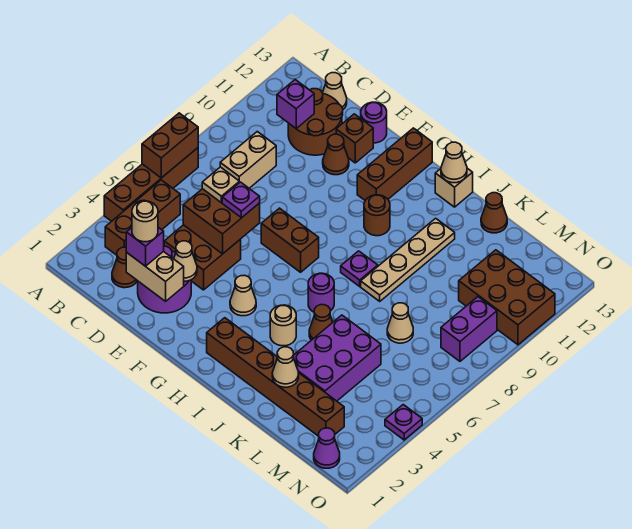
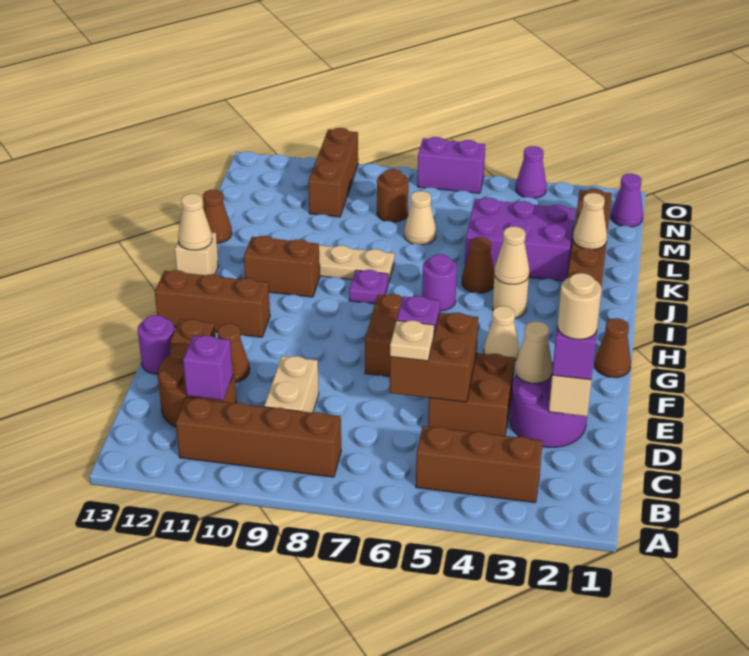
brown 1x4 brick [104,148,198,221] -> brown 1x4 brick moved to [176,398,341,477]
brown 1x2 brick [142,113,198,178] -> brown 1x2 brick moved to [244,236,320,297]
brown 1x1 cone [112,247,137,288] -> brown 1x1 cone moved to [595,318,631,377]
tan 1x2 brick [220,132,276,188] -> tan 1x2 brick turned to [264,356,319,413]
tan 1x1 cone [322,73,347,109] -> tan 1x1 cone moved to [495,226,529,284]
brown 1x1 round brick [364,195,390,236] -> brown 1x1 round brick moved to [377,169,409,222]
brown 2x3 brick [459,250,555,345] -> brown 1x3 brick [308,128,358,217]
purple 1x2 brick [441,297,497,361] -> purple 1x2 brick moved to [418,137,485,193]
purple 1x1 plate [385,405,422,440] -> purple 1x1 cone [516,146,547,198]

